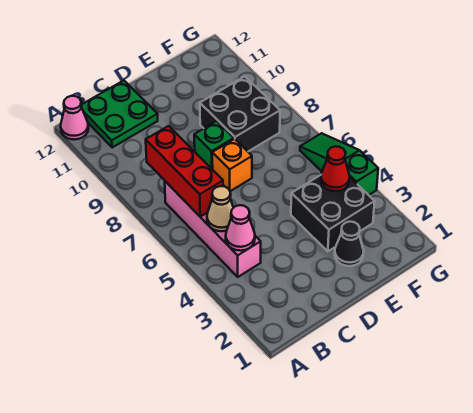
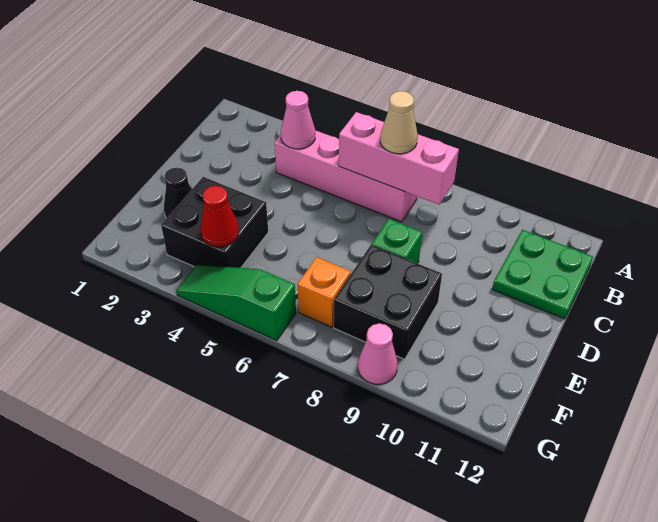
pink 1x1 cone [61,96,88,140] -> pink 1x1 cone moved to [358,323,398,384]
tan 1x1 cone [207,186,234,231] -> tan 1x1 cone moved to [380,91,418,154]
red 1x3 brick [146,126,223,217] -> pink 1x3 brick [339,112,459,204]
orange 1x1 brick [212,139,252,191] -> orange 1x1 brick moved to [298,257,351,327]
green 1x3 slope [300,133,378,195] -> green 1x3 slope turned to [176,265,296,341]

